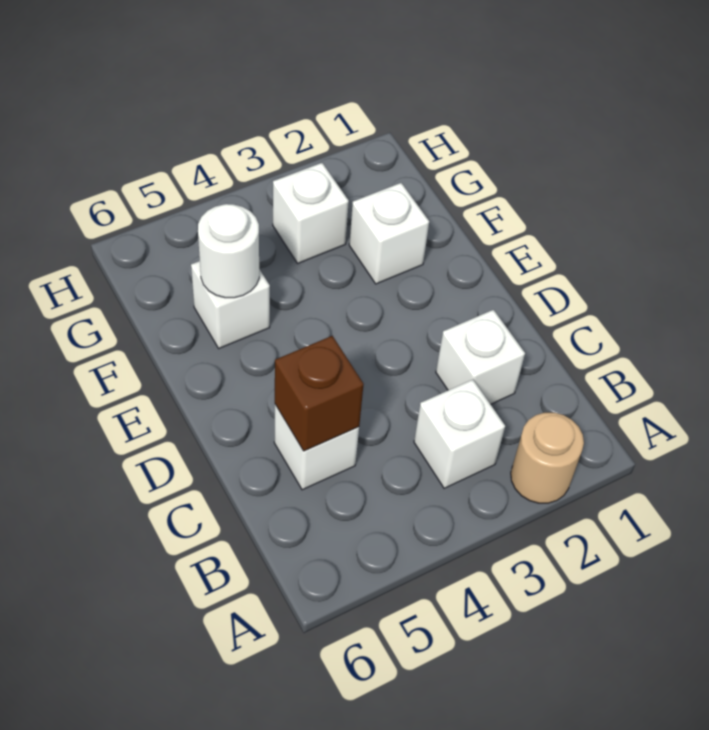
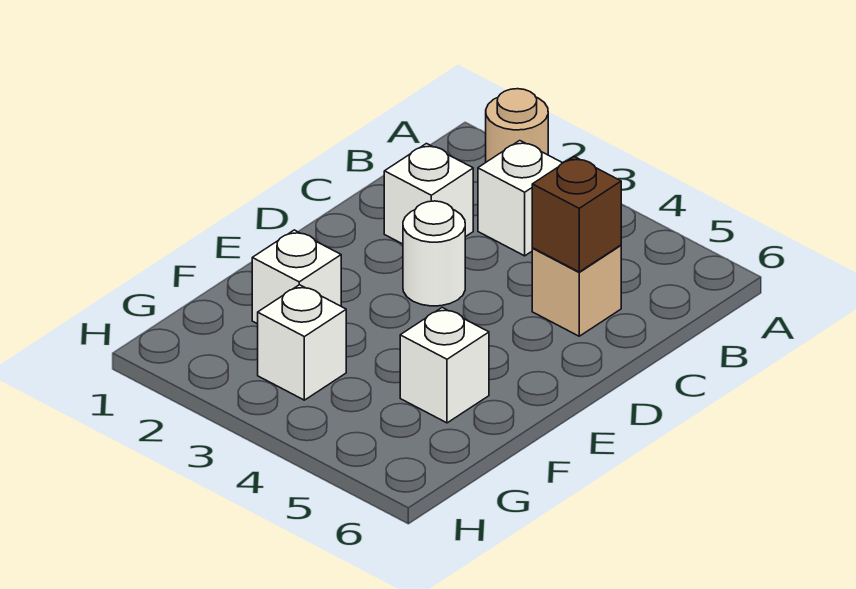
white 1x1 brick [274,405,359,490] -> tan 1x1 brick [532,245,621,336]
white 1x1 round brick [198,204,259,298] -> white 1x1 round brick moved to [403,201,465,306]

